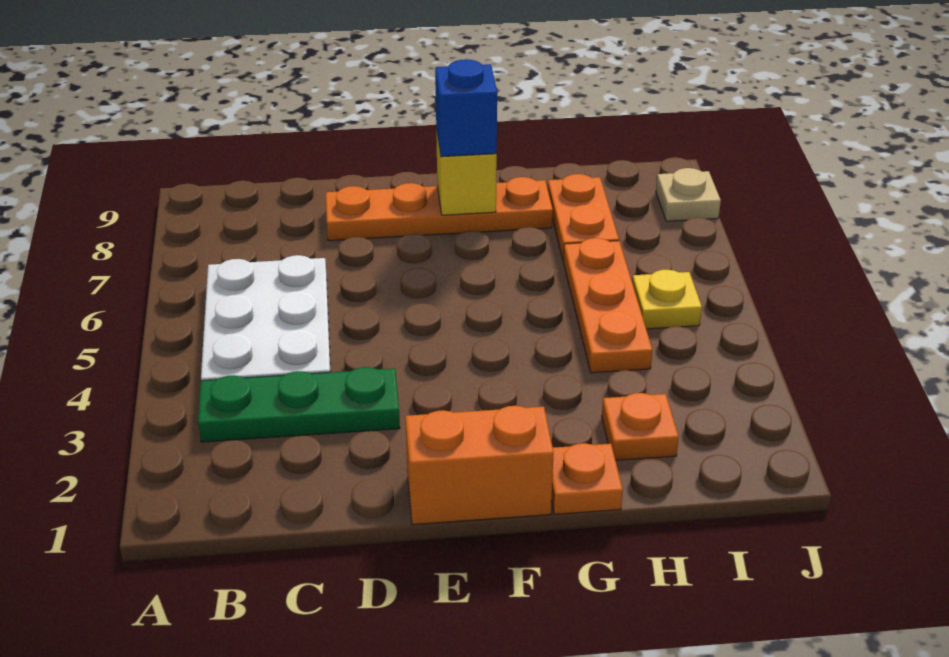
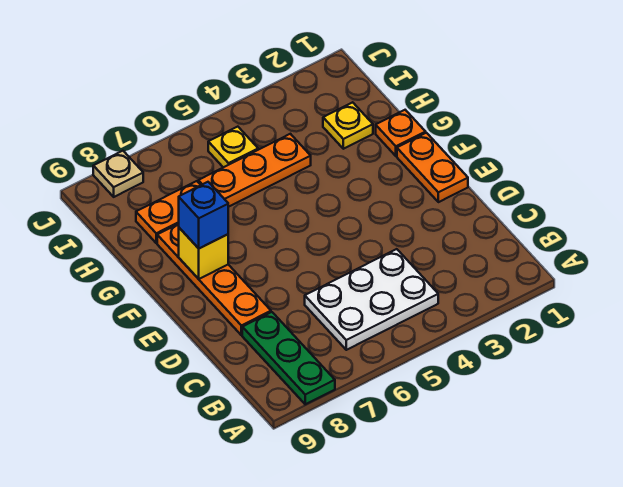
green 1x3 plate [198,367,400,442] -> green 1x3 plate moved to [242,312,335,404]
orange 1x2 brick [405,406,554,525] -> orange 1x2 plate [397,133,468,202]
orange 1x1 plate [602,393,679,460] -> yellow 1x1 plate [323,102,373,149]

